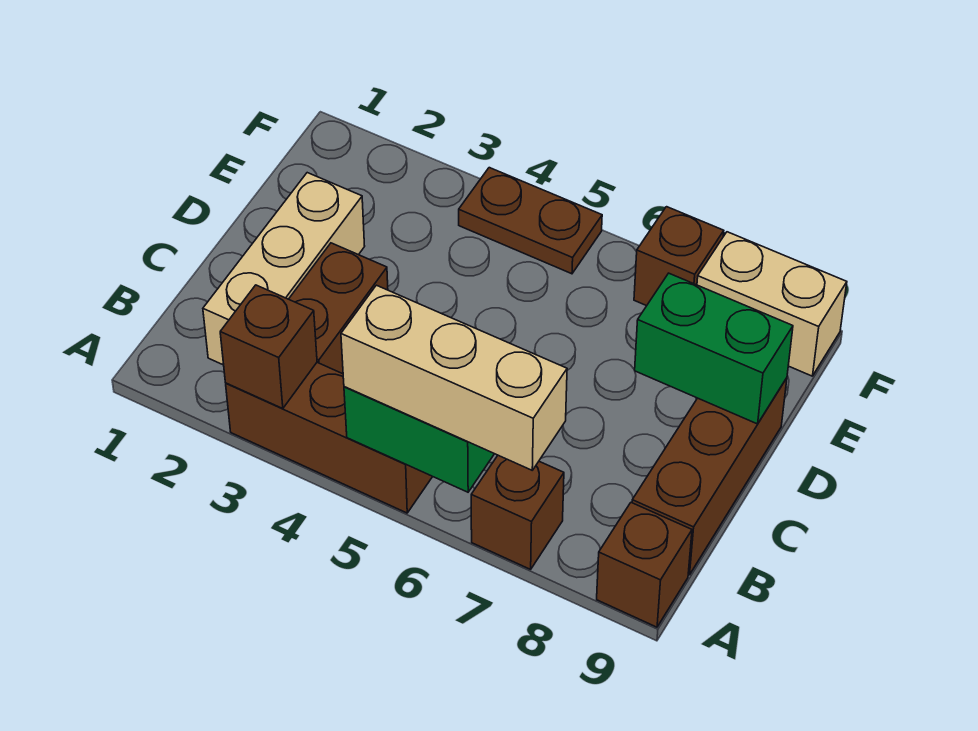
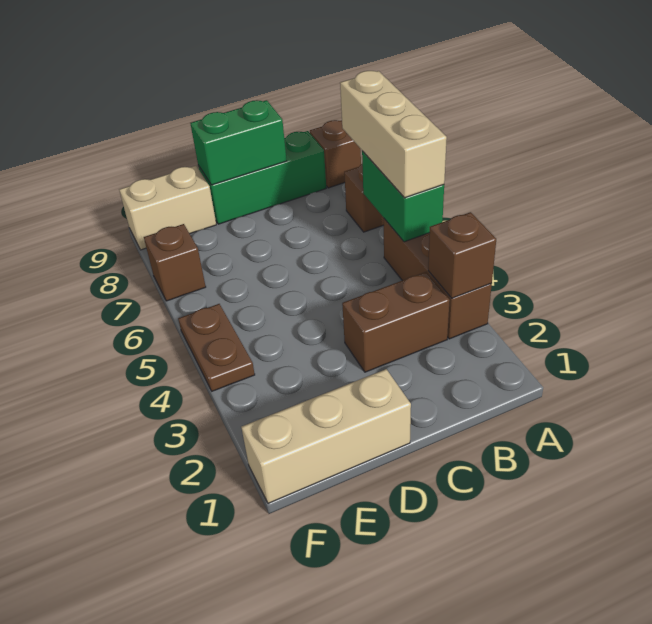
tan 1x3 brick [203,173,365,365] -> tan 1x3 brick moved to [241,369,411,503]
brown 1x3 brick [632,378,787,575] -> green 1x3 brick [198,131,326,224]
green 1x2 brick [635,273,793,424] -> green 1x2 brick turned to [190,100,287,185]
tan 1x2 brick [697,232,847,376] -> tan 1x2 brick turned to [119,166,216,250]

